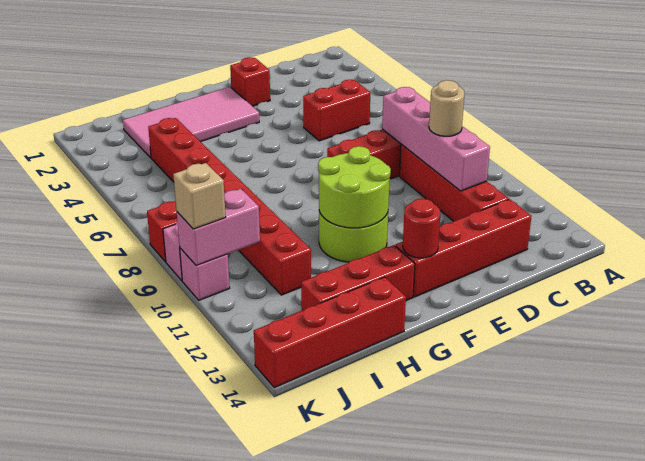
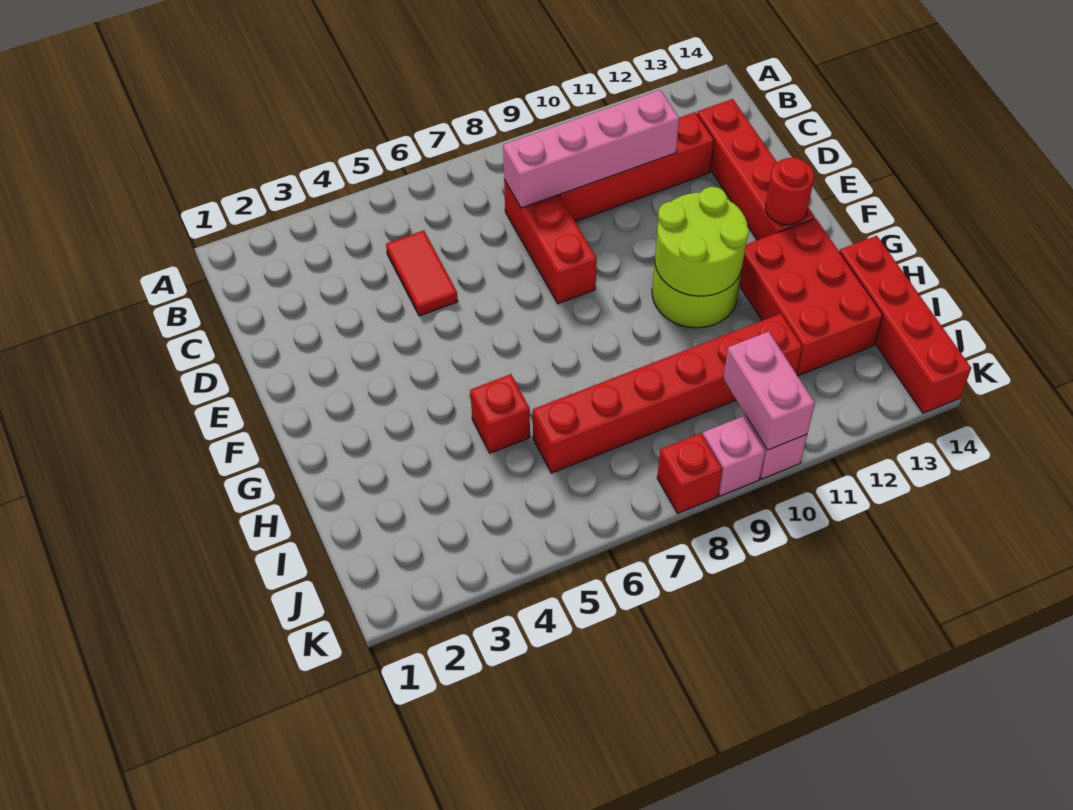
red 1x2 brick [303,80,370,141] -> red 1x2 tile [386,230,458,316]
tan 1x1 round brick [429,80,465,136] -> none
red 1x1 brick [230,57,270,106] -> red 1x1 brick moved to [470,374,530,453]
pink 2x4 tile [123,87,259,158] -> none
red 1x3 brick [301,245,415,310] -> red 2x3 brick [739,219,883,376]
red 1x8 brick [148,118,311,295] -> red 1x6 brick [533,314,802,473]
tan 1x1 brick [173,163,226,229] -> none

